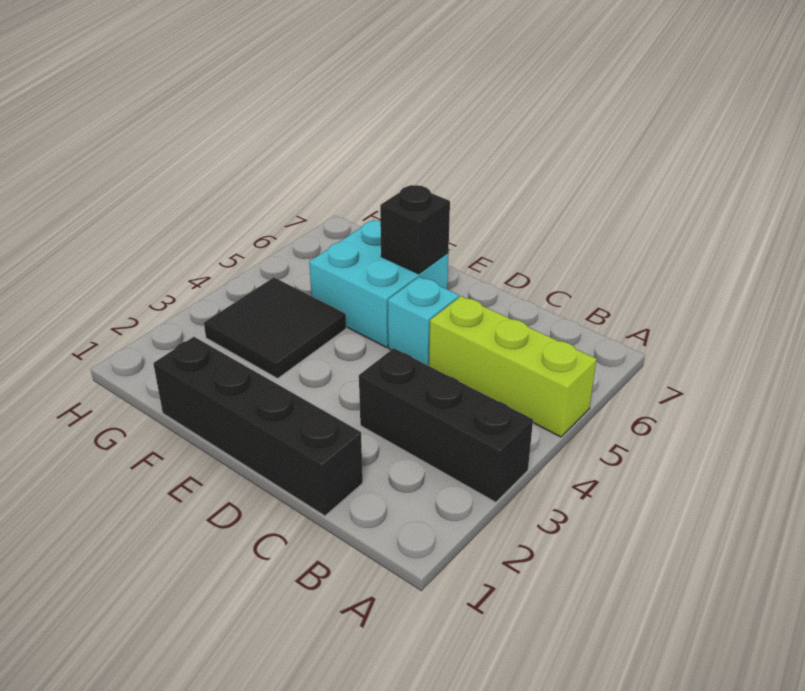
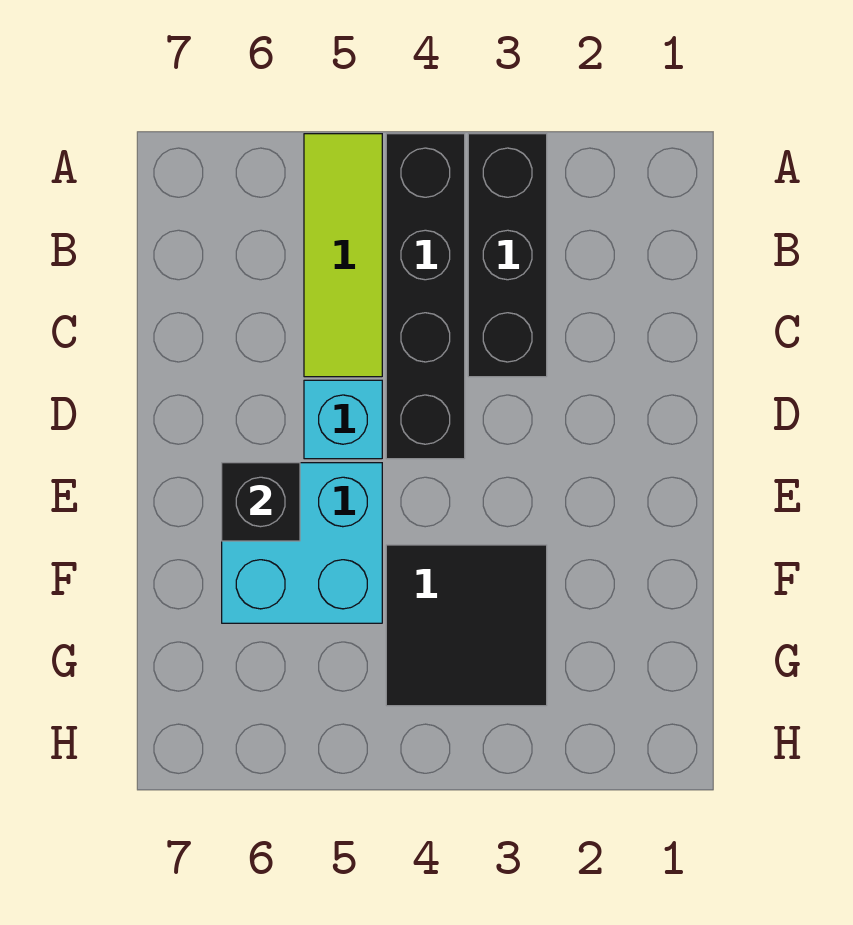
lime 1x3 brick [429,296,597,437] -> lime 1x3 tile [304,134,382,377]
black 1x4 brick [153,337,363,516] -> black 1x4 brick moved to [386,134,465,459]

